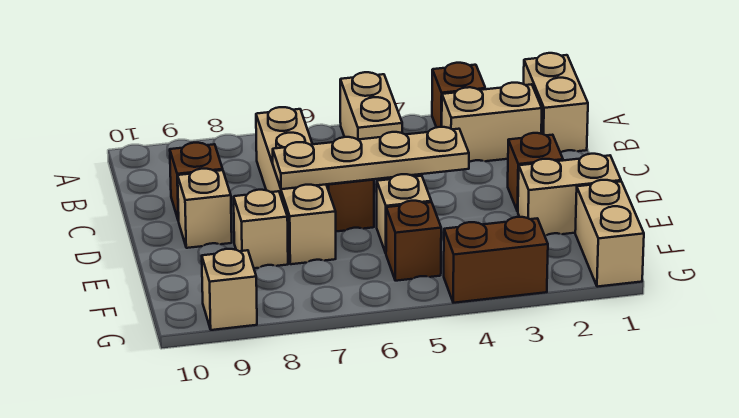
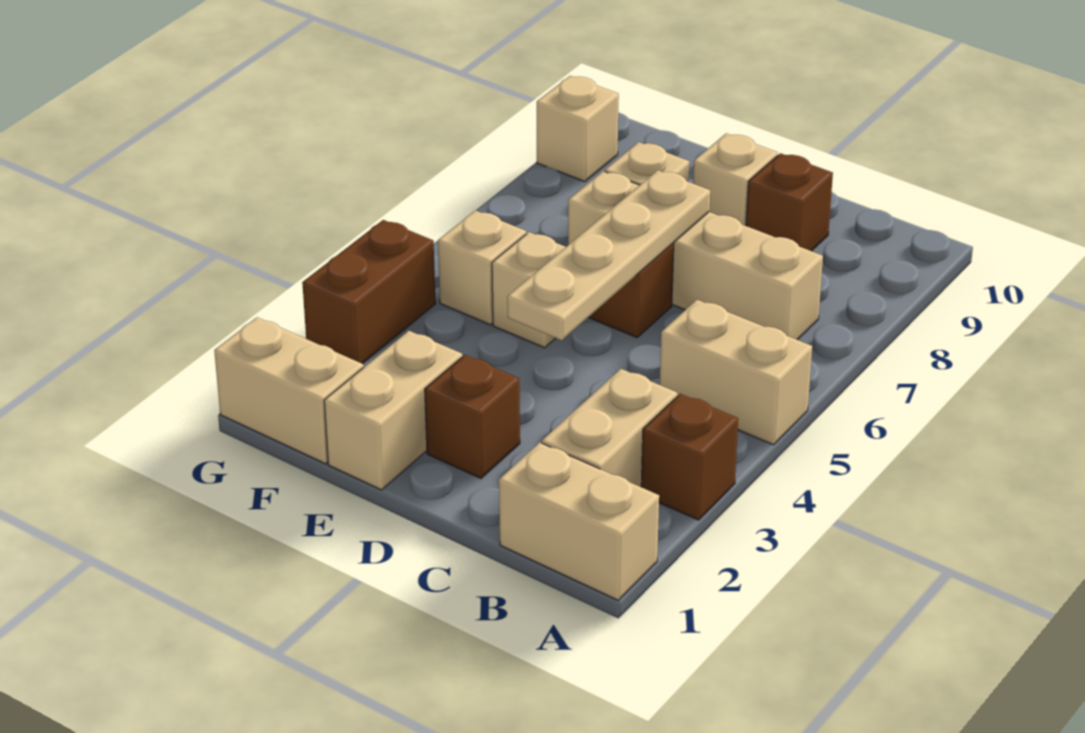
brown 1x1 brick [386,201,441,281] -> tan 1x1 brick [438,210,526,325]

